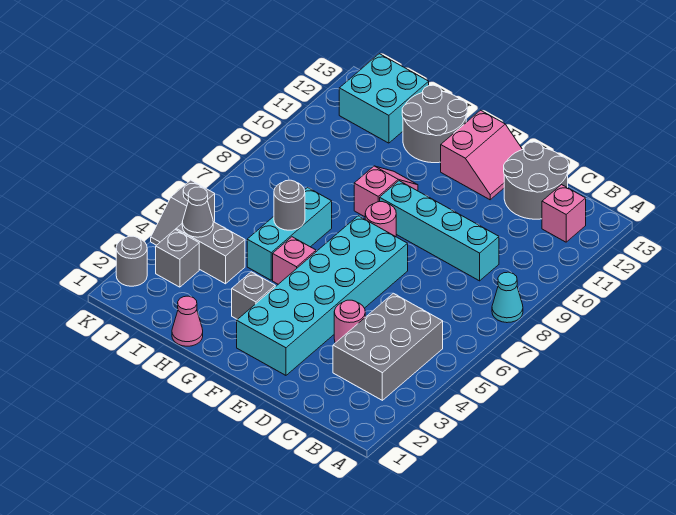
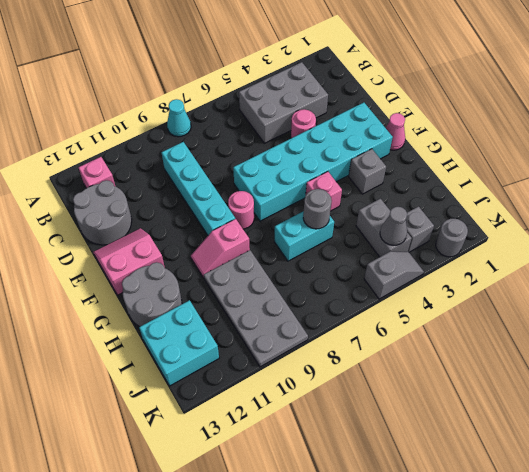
pink 1x1 cone [172,296,203,346] -> pink 1x1 cone moved to [386,113,405,150]
cyan 1x3 brick [247,187,332,280] -> cyan 1x2 brick [274,211,334,261]
none -> grey 2x4 plate [203,250,308,367]

